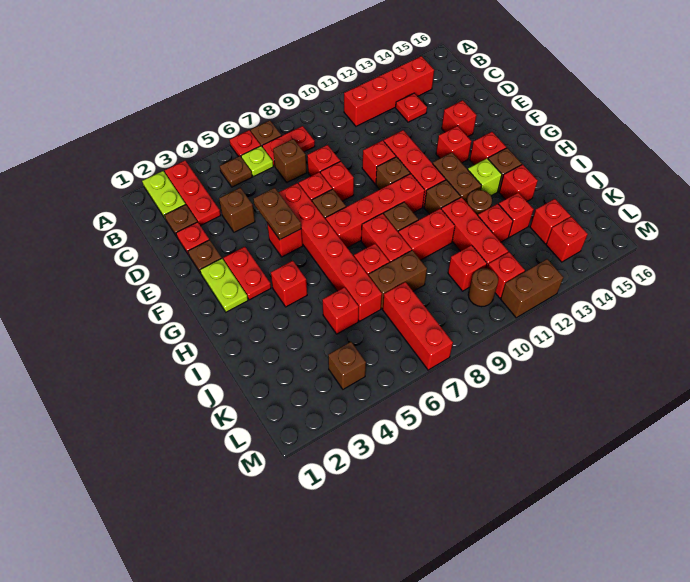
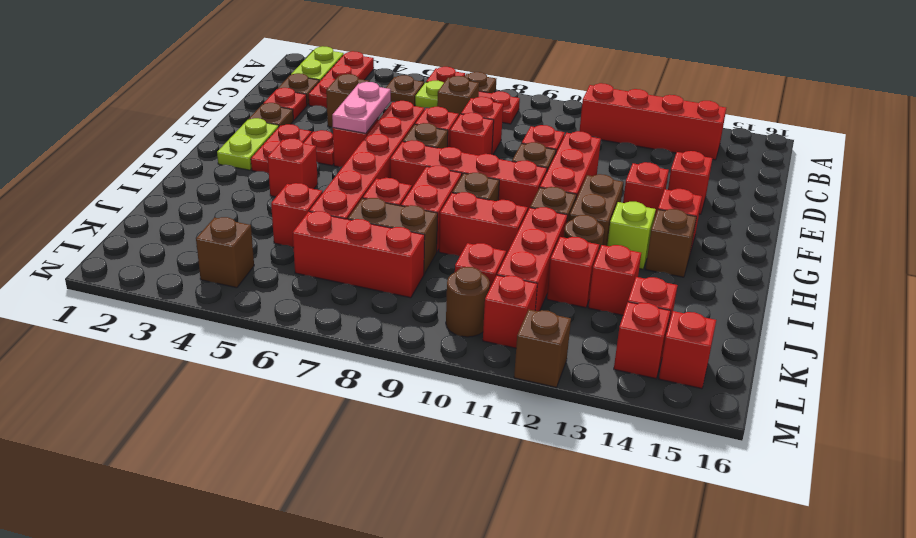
red 1x1 plate [396,93,427,122] -> red 1x1 plate moved to [303,130,334,166]
brown 1x2 plate [253,188,301,240] -> pink 1x2 plate [332,82,391,133]
red 1x1 brick [499,164,538,201] -> red 1x1 brick moved to [659,311,716,389]
red 1x3 brick [383,282,453,370] -> red 1x3 brick turned to [293,211,425,298]
brown 1x2 brick [501,259,563,318] -> brown 1x1 brick [514,310,571,387]

